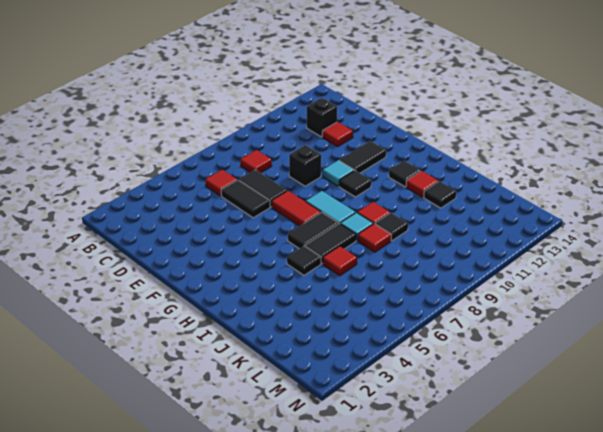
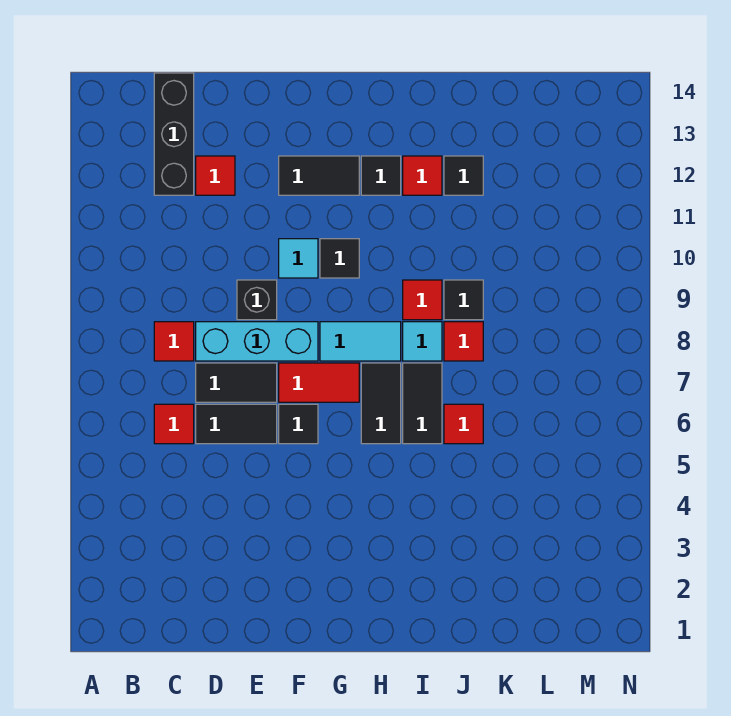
black 1x1 brick [307,98,337,137] -> black 1x3 brick [154,73,194,195]
none -> cyan 1x3 brick [196,322,318,361]
black 1x2 tile [339,141,386,173] -> black 1x2 tile turned to [279,156,359,195]
black 1x1 tile [287,246,321,275] -> black 1x1 tile moved to [279,404,318,444]

